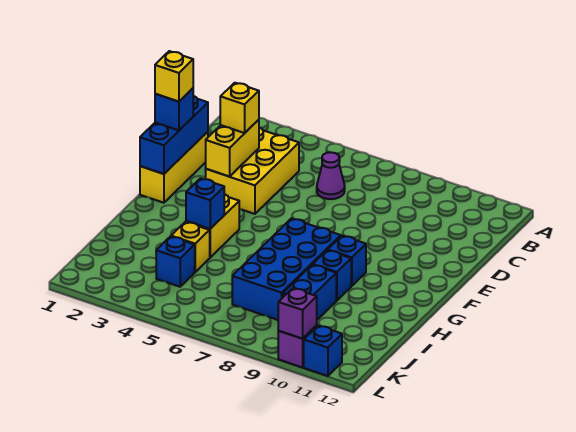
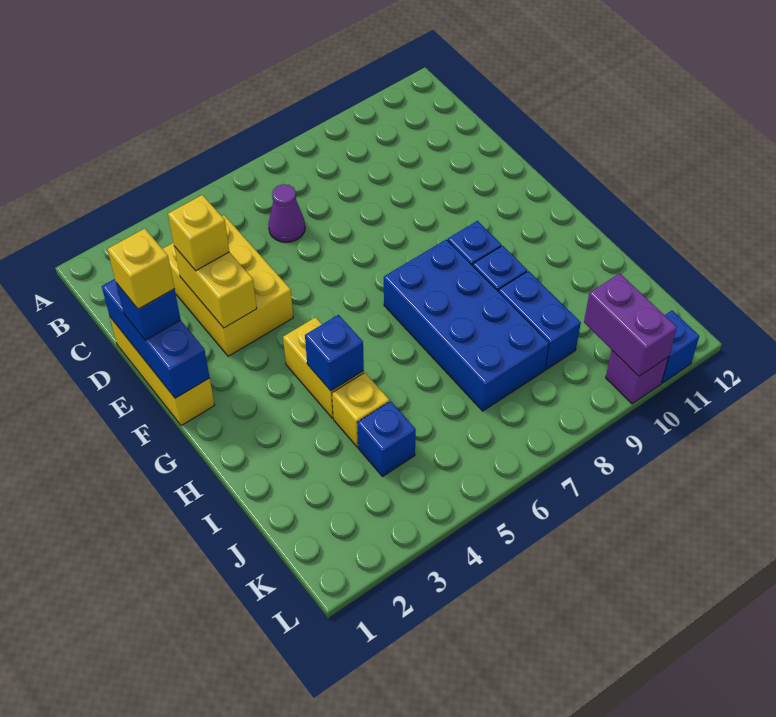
purple 1x1 brick [278,288,317,339] -> purple 1x2 brick [584,273,677,376]

